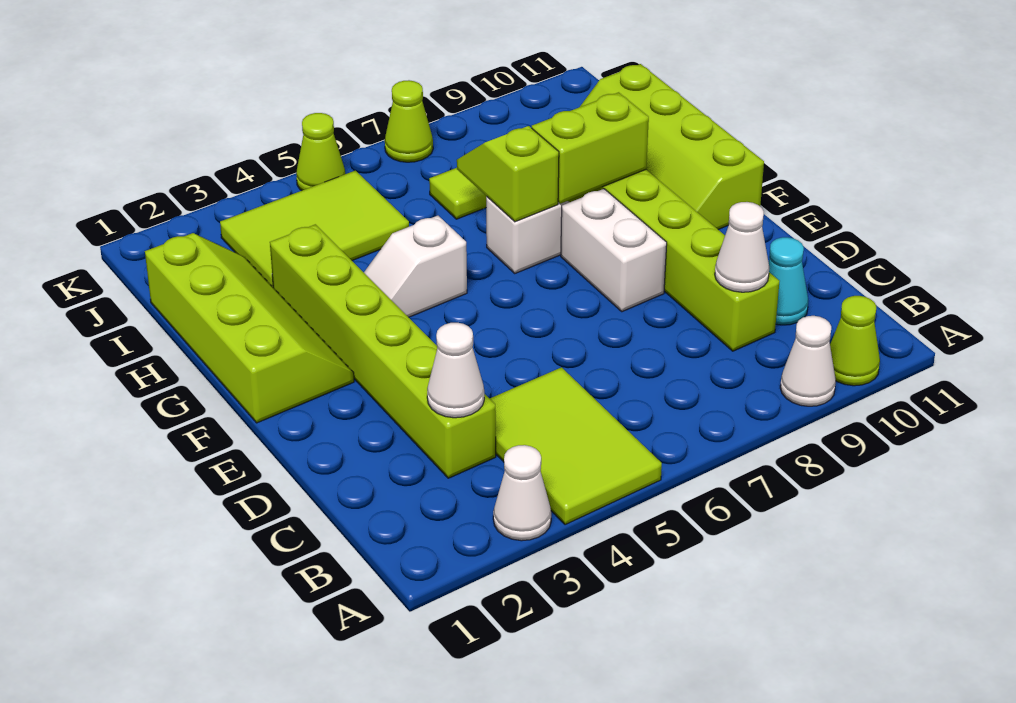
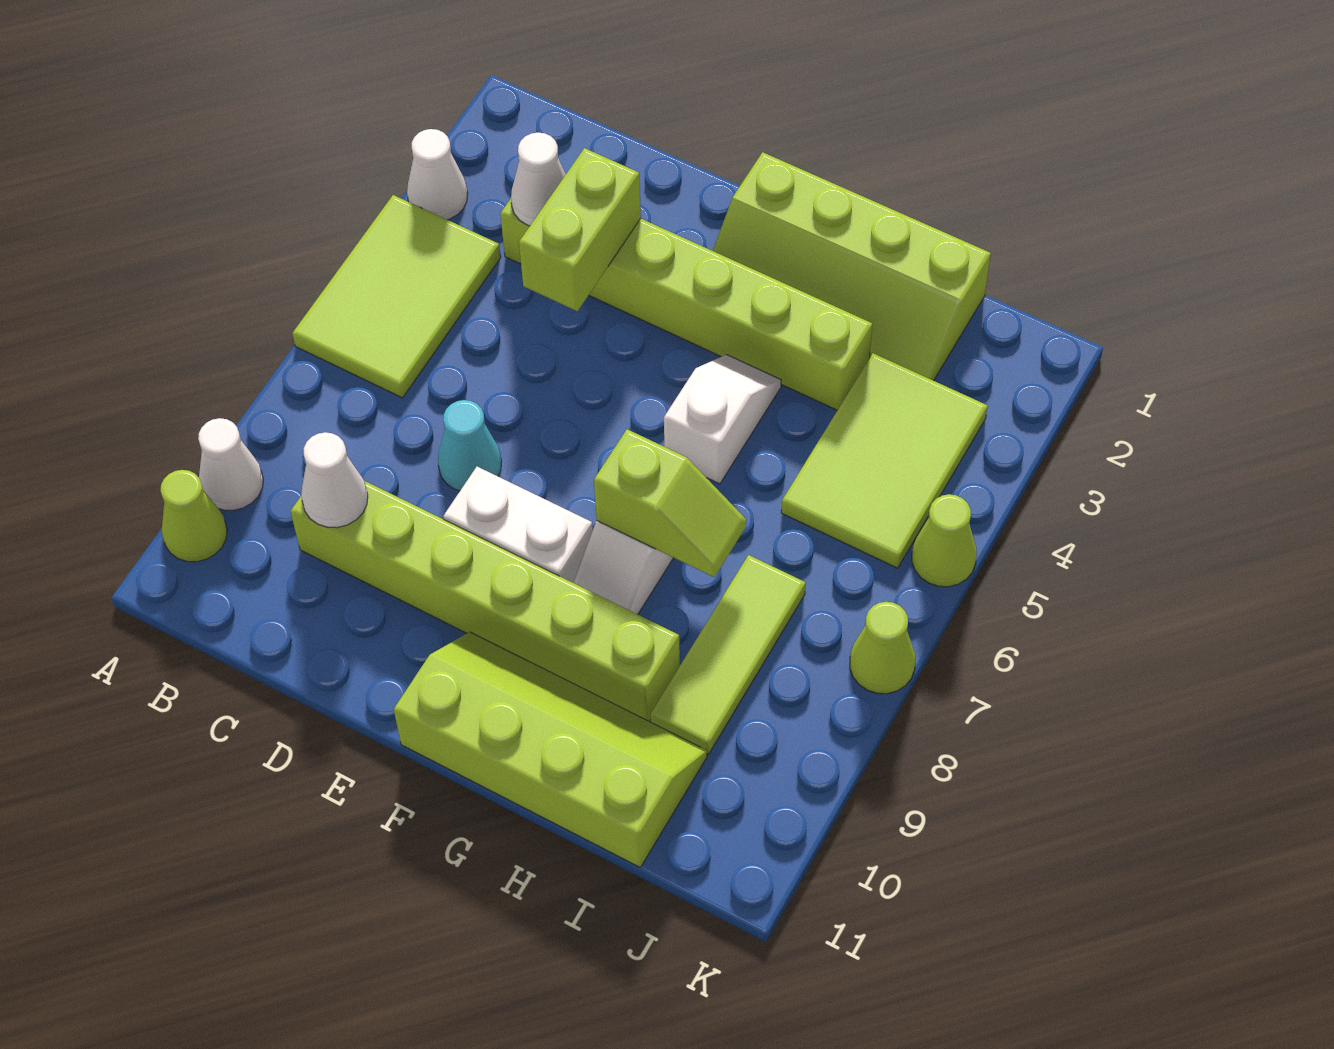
lime 2x3 tile [490,367,662,525] -> lime 2x3 tile turned to [292,195,501,398]
cyan 1x1 cone [769,237,808,325] -> cyan 1x1 cone moved to [438,400,501,491]
lime 1x2 brick [532,92,649,204] -> lime 1x2 brick moved to [519,148,641,311]

